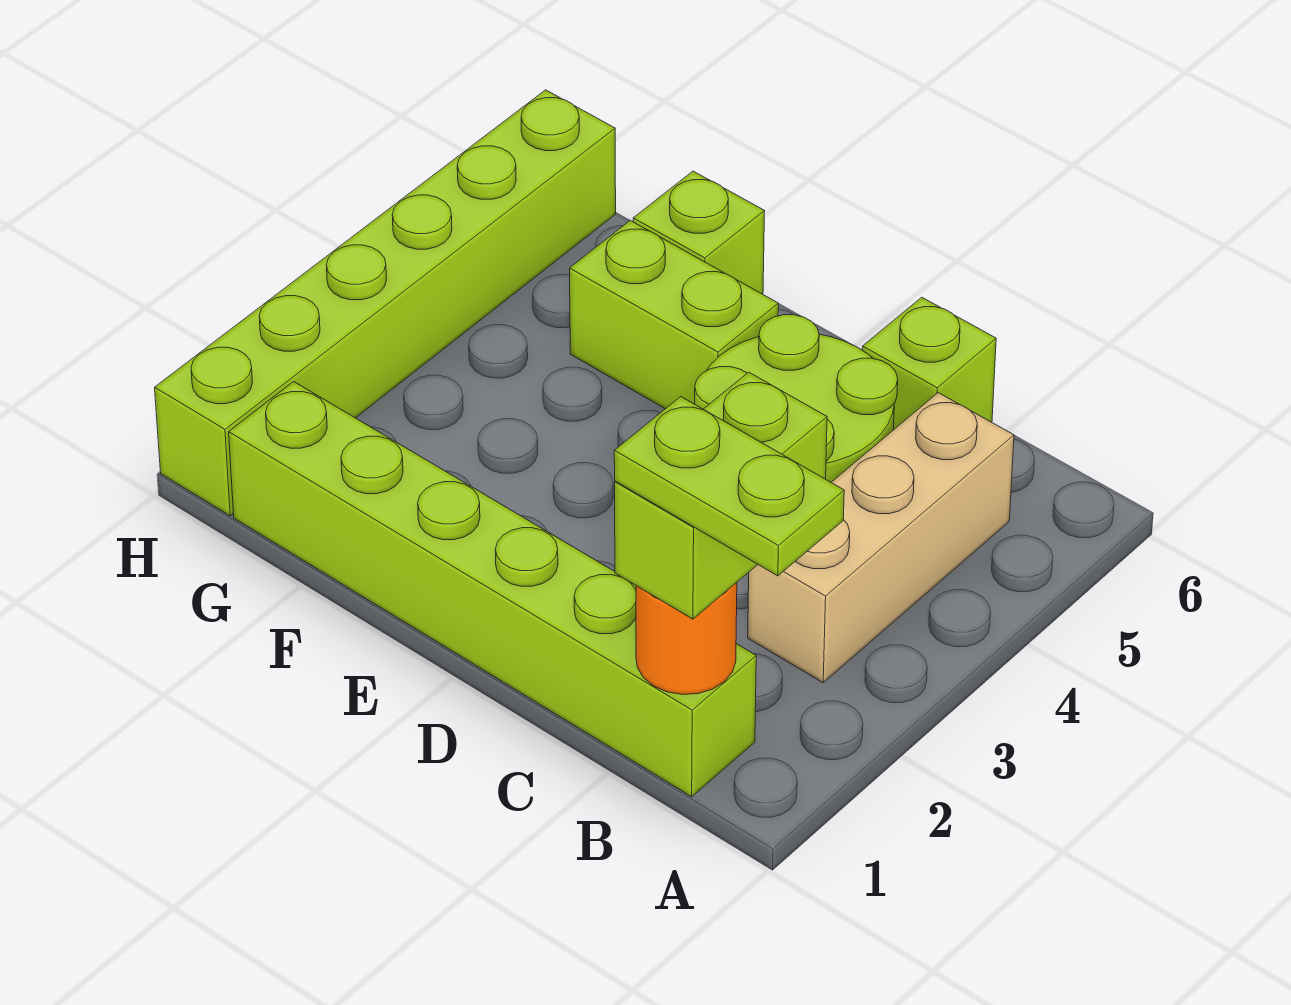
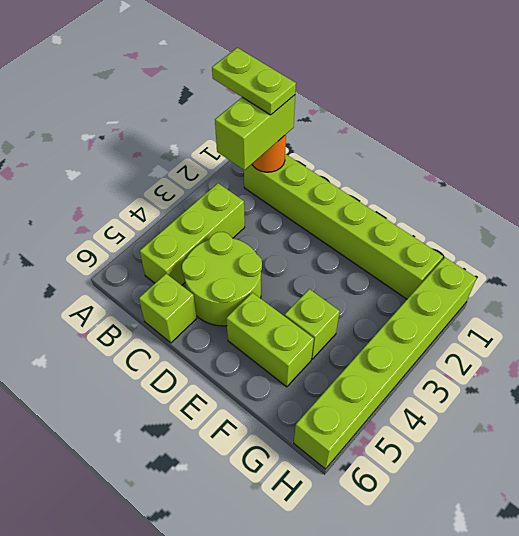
tan 1x3 brick [748,393,1014,682] -> lime 1x3 brick [140,183,245,285]
lime 1x1 brick [633,171,765,294] -> lime 1x1 brick moved to [285,289,340,359]

